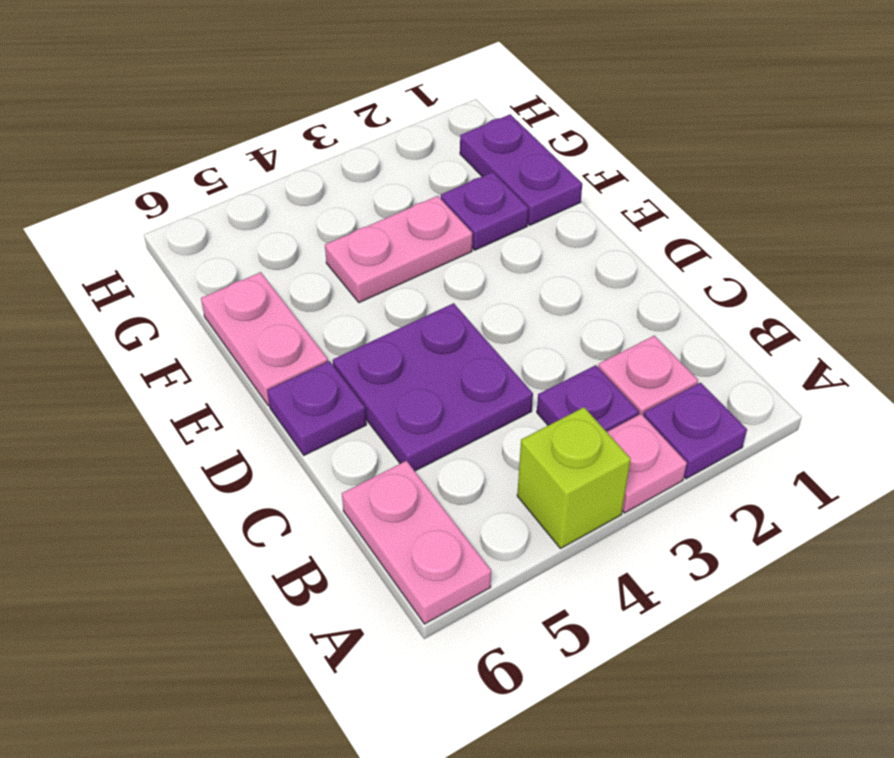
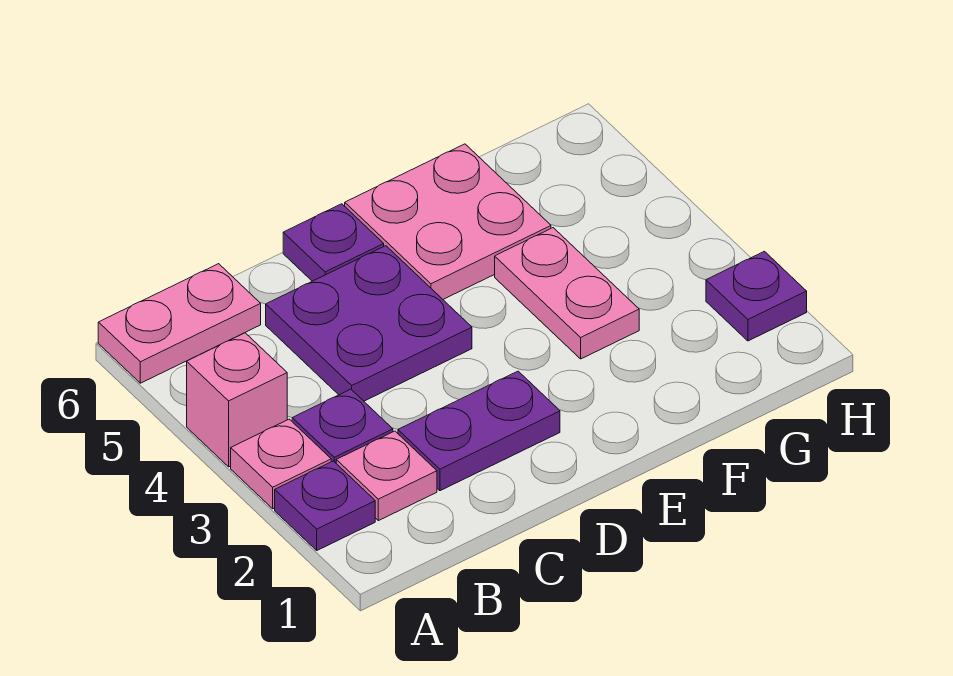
lime 1x1 brick [517,407,631,549] -> pink 1x1 brick [187,333,287,467]
pink 1x2 plate [201,272,328,406] -> pink 2x2 plate [345,144,551,299]
purple 1x2 plate [460,114,582,225] -> purple 1x2 plate moved to [398,371,560,491]
purple 1x1 plate [441,172,528,250] -> purple 1x1 plate moved to [706,251,807,341]

